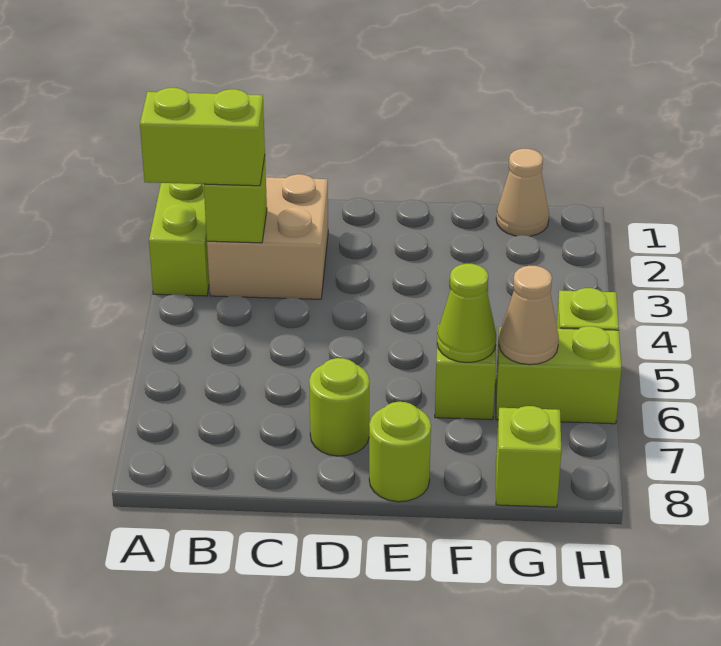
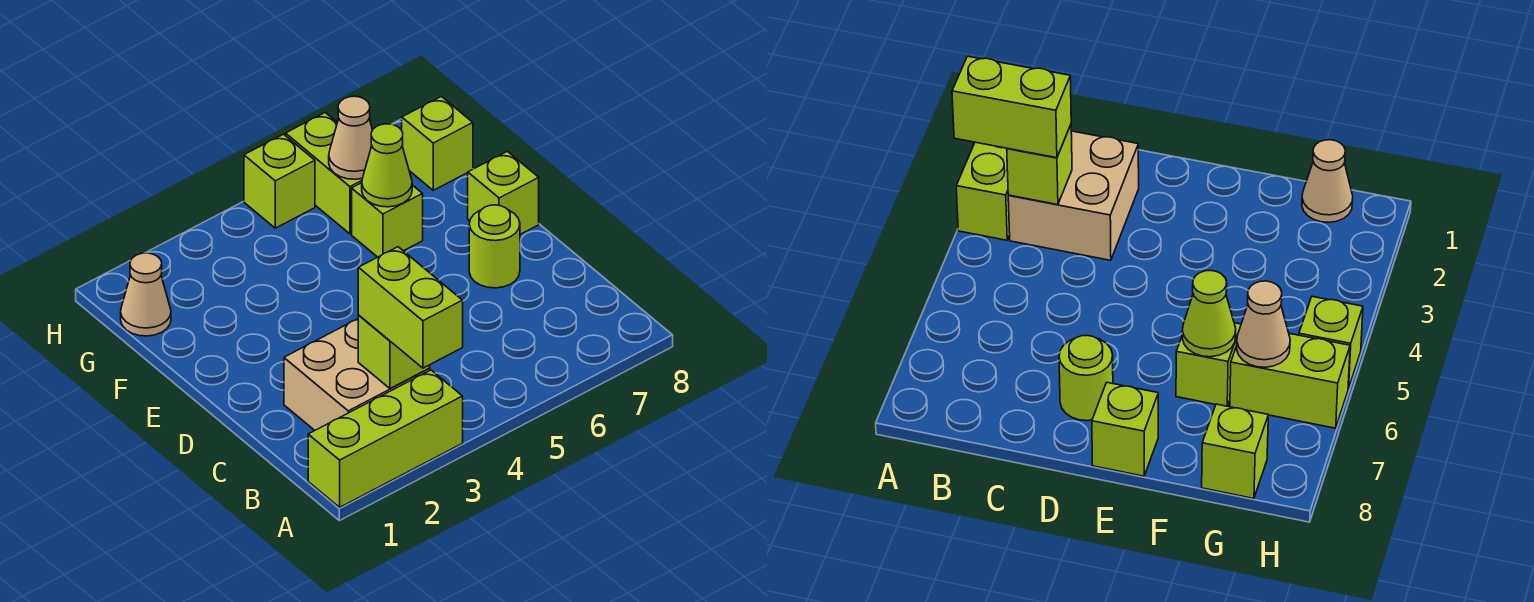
lime 1x1 round brick [369,402,431,502] -> lime 1x1 brick [468,151,539,234]

